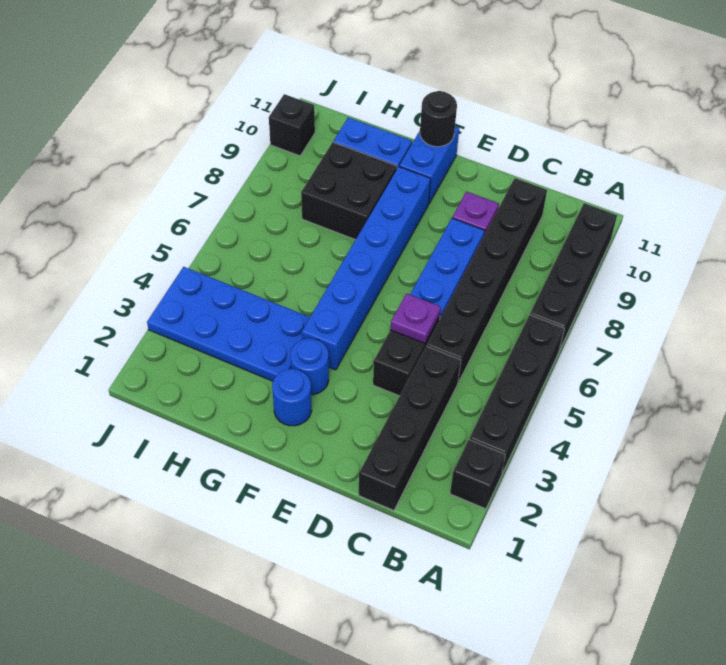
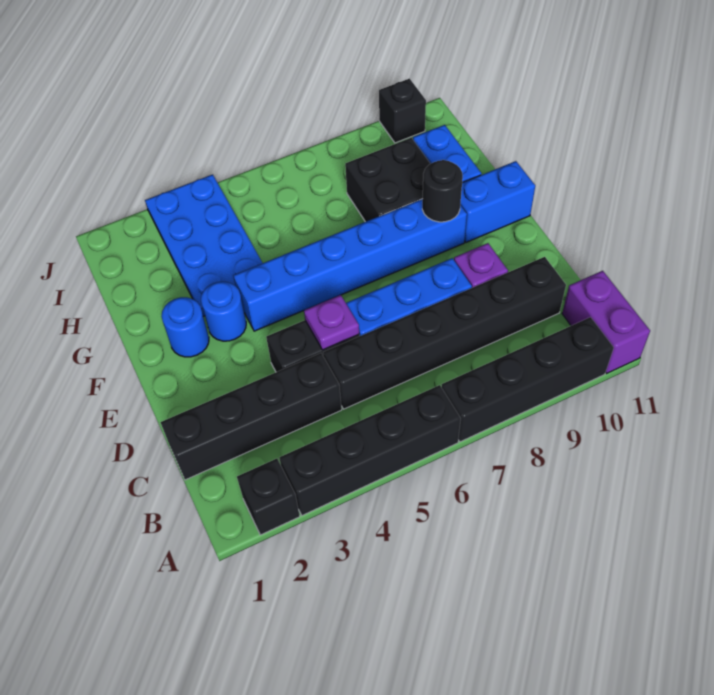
none -> purple 1x2 brick [562,271,650,373]
black 1x1 round brick [420,91,457,147] -> black 1x1 round brick moved to [422,160,463,222]

